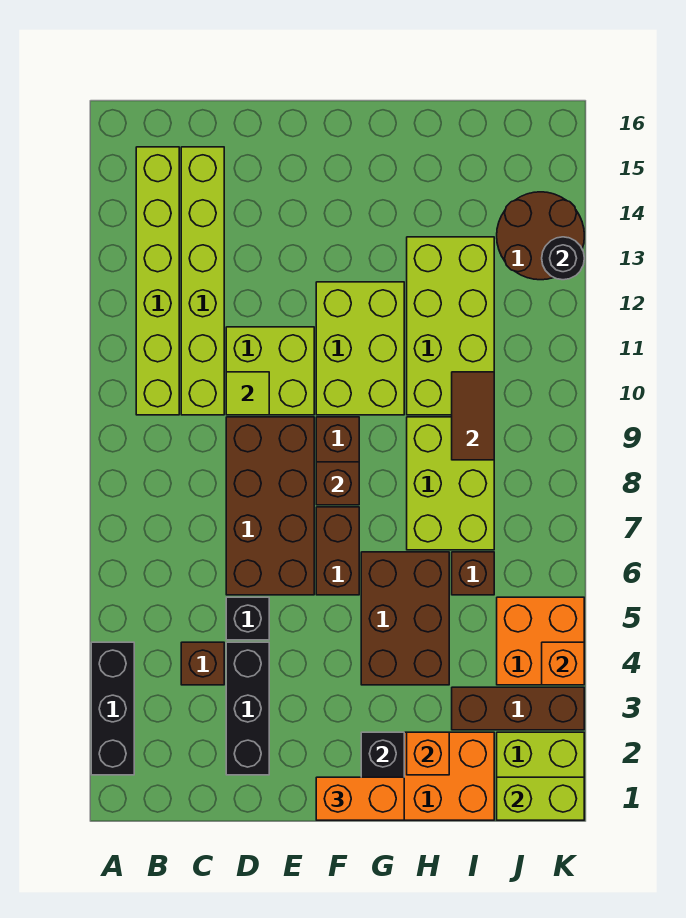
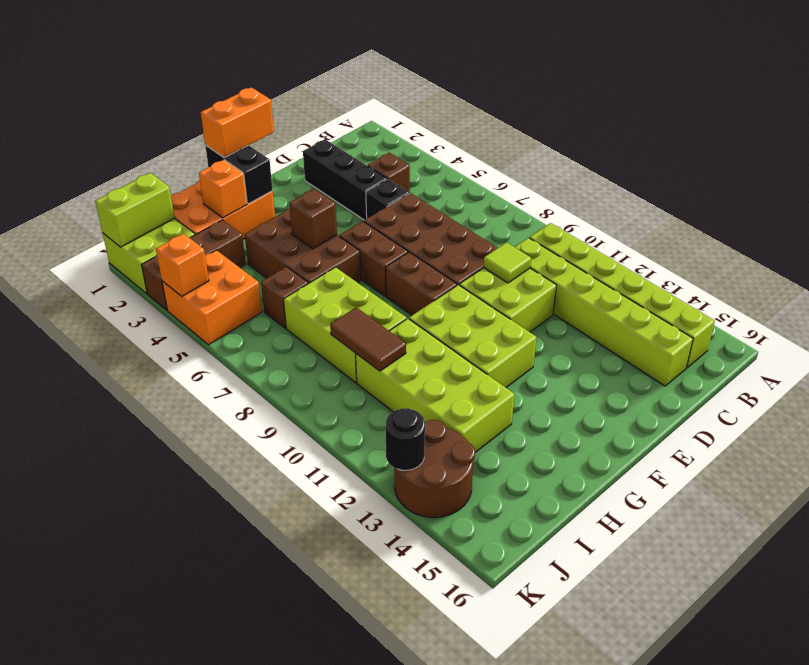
black 1x3 brick [91,642,134,775] -> none
brown 1x1 brick [316,462,359,505] -> brown 1x1 brick moved to [289,189,337,249]

